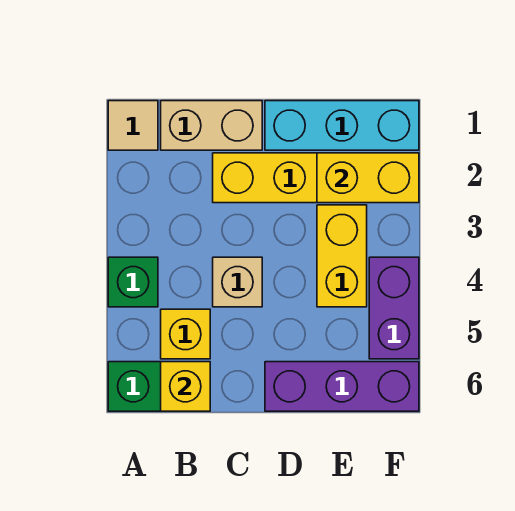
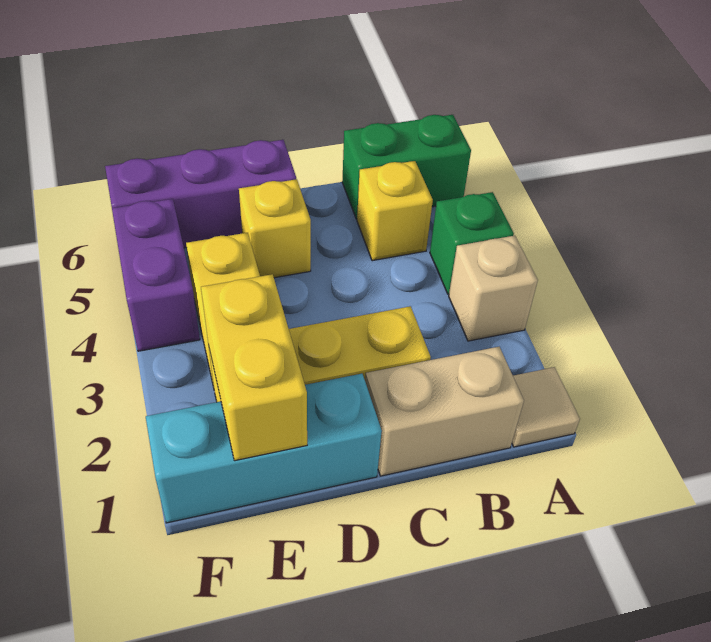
yellow 1x1 brick [161,362,210,411] -> yellow 1x1 brick moved to [239,179,311,278]
tan 1x1 brick [213,257,262,307] -> tan 1x1 brick moved to [449,236,538,341]
yellow 1x2 brick [317,153,419,203] -> yellow 1x2 brick turned to [201,274,307,461]

